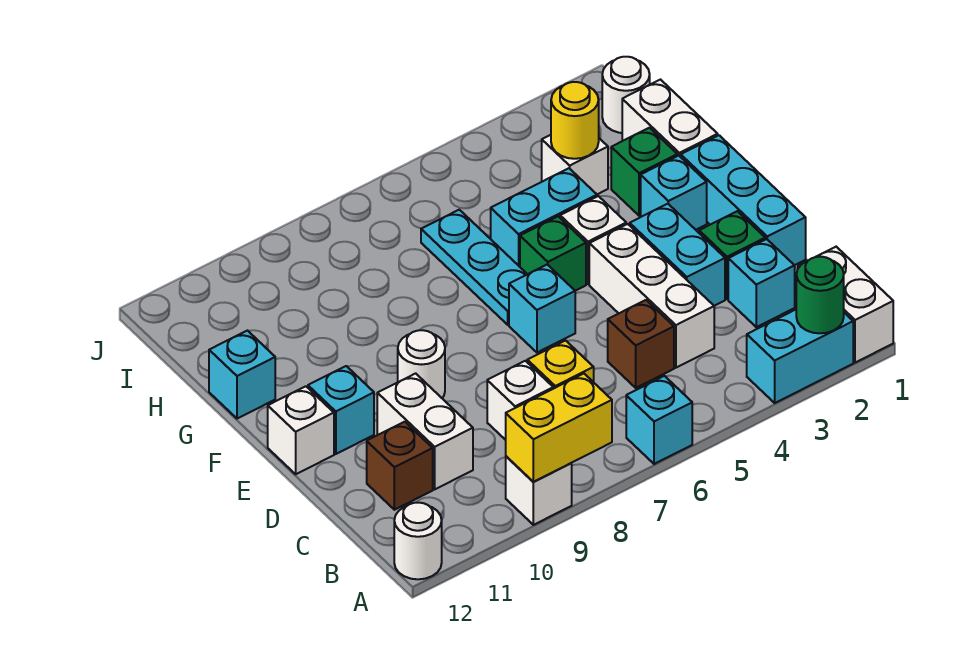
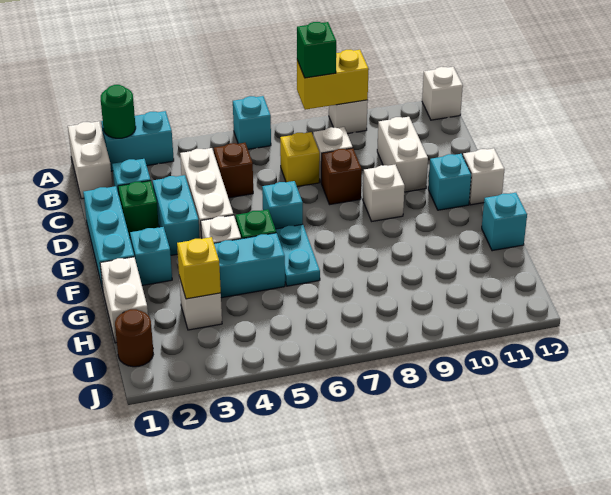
white 1x1 round brick [394,503,442,579] -> white 1x1 brick [422,67,463,120]
brown 1x1 brick [367,422,433,510] -> brown 1x1 brick moved to [321,148,362,205]
white 1x1 round brick [398,330,445,398] -> white 1x1 brick [363,165,405,221]
cyan 1x3 plate [421,210,527,325] -> cyan 1x2 plate [276,224,320,286]
green 1x1 brick [611,128,677,216] -> green 1x1 brick moved to [297,22,336,78]
yellow 1x1 round brick [551,82,599,159] -> yellow 1x1 brick [177,237,221,299]
white 1x1 round brick [602,57,650,133] -> brown 1x1 round brick [115,309,153,367]

